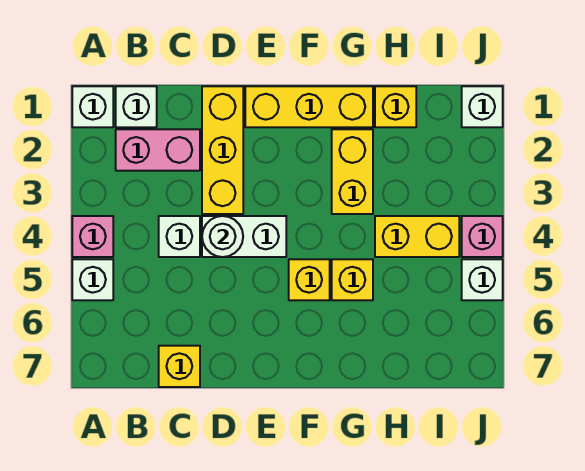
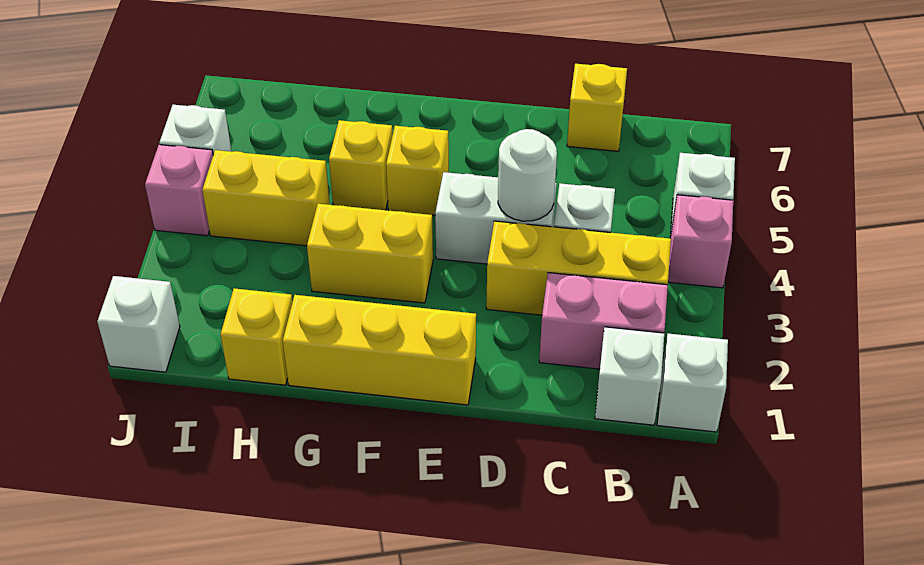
yellow 1x3 brick [202,86,243,214] -> yellow 1x3 brick turned to [486,221,671,315]
yellow 1x2 brick [332,129,373,214] -> yellow 1x2 brick turned to [307,204,433,303]

